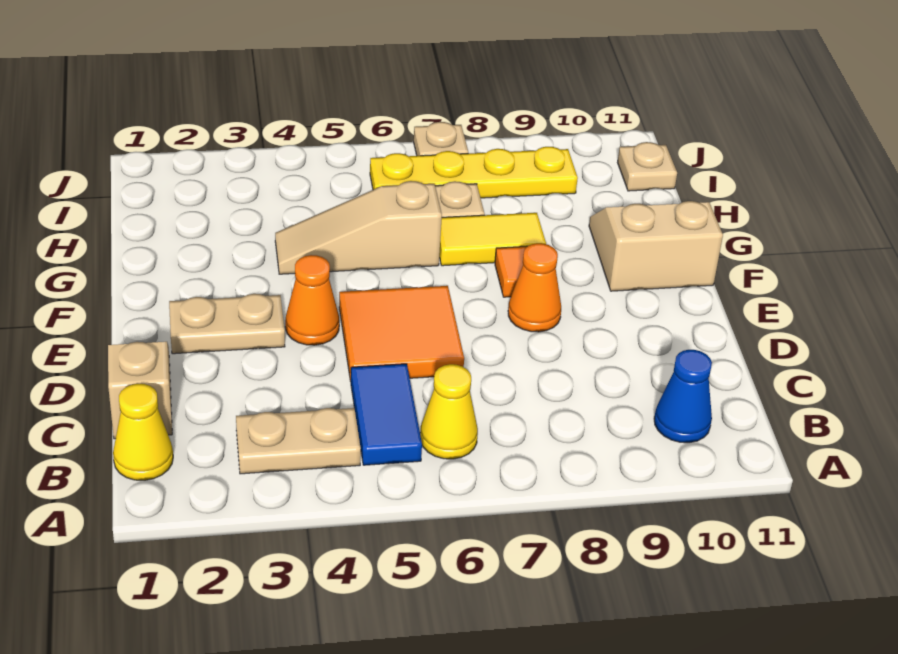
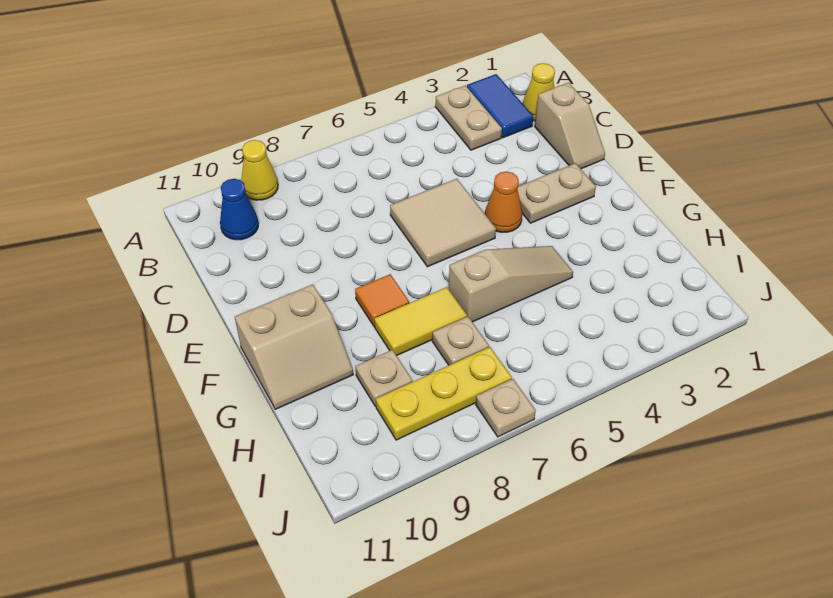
tan 1x2 plate [236,408,361,474] -> tan 1x2 plate turned to [435,85,502,150]
blue 1x2 tile [351,364,422,465] -> blue 1x2 tile moved to [467,74,533,138]
yellow 1x1 cone [420,364,478,459] -> yellow 1x1 cone moved to [241,140,278,200]
orange 2x2 tile [339,286,464,381] -> tan 2x2 tile [390,179,496,267]
orange 1x1 cone [508,243,561,332] -> none
yellow 1x4 plate [370,147,578,198] -> yellow 1x3 plate [376,347,512,440]
tan 1x1 plate [618,142,677,191] -> tan 1x1 plate moved to [355,350,412,406]

